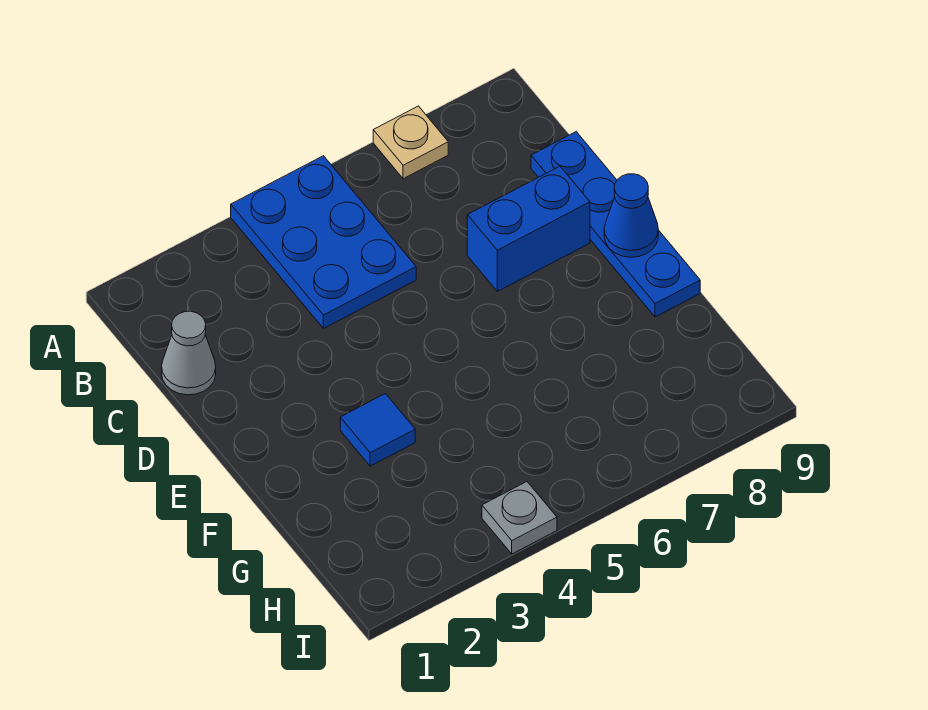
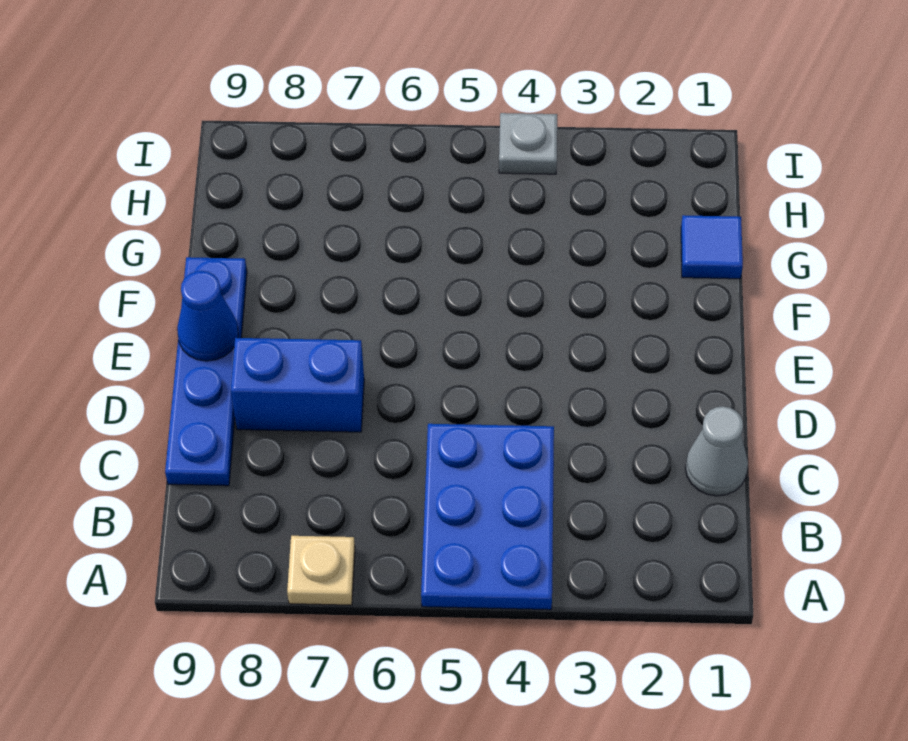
blue 1x1 tile [340,394,415,466] -> blue 1x1 tile moved to [681,215,743,279]

